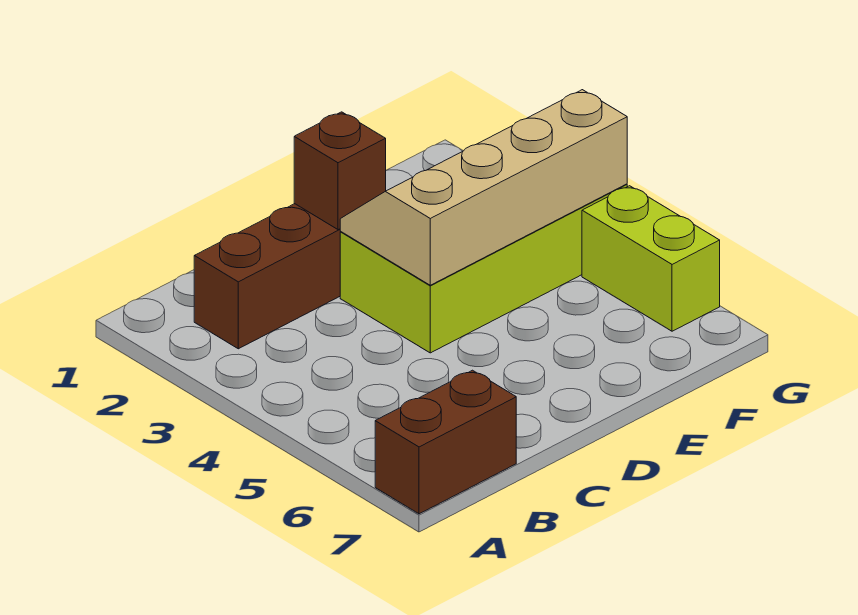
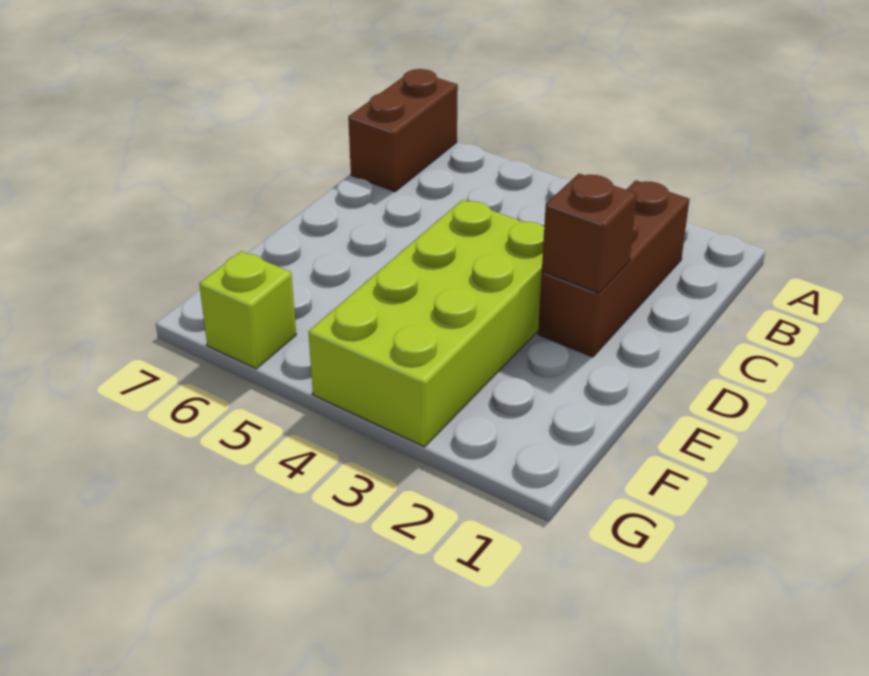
tan 2x4 slope [340,90,627,285] -> none
lime 1x2 brick [582,186,720,331] -> lime 1x1 brick [199,251,296,369]

